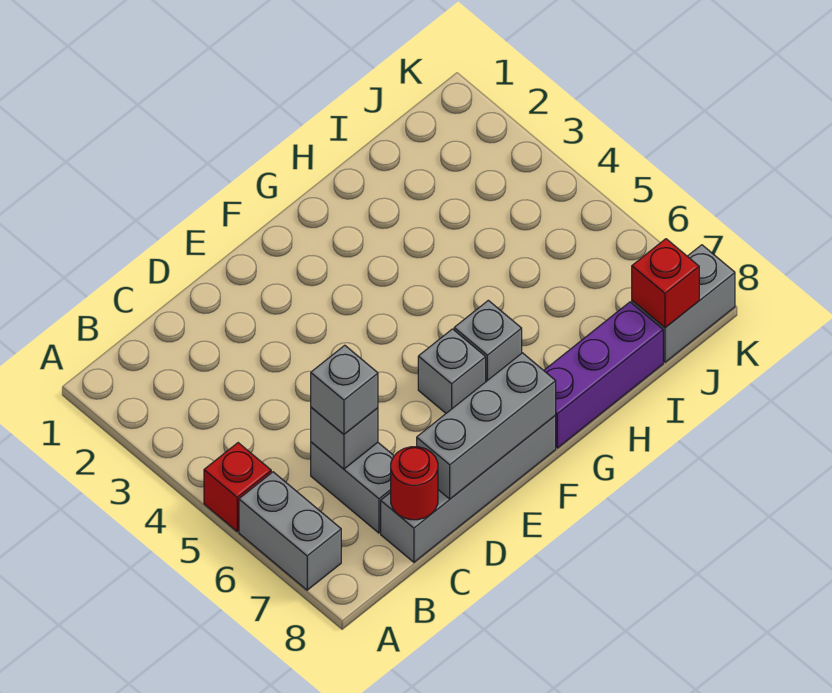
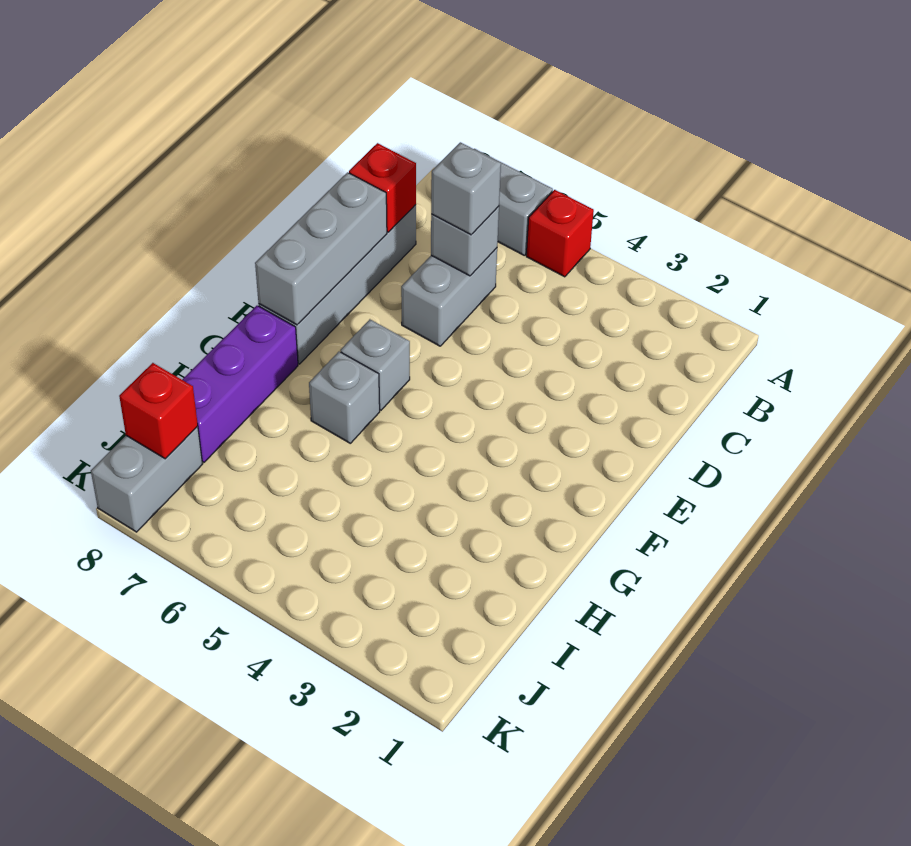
grey 1x2 brick [311,442,394,533] -> grey 1x2 brick turned to [401,248,497,346]
red 1x1 round brick [391,447,438,520] -> red 1x1 brick [349,143,416,232]

